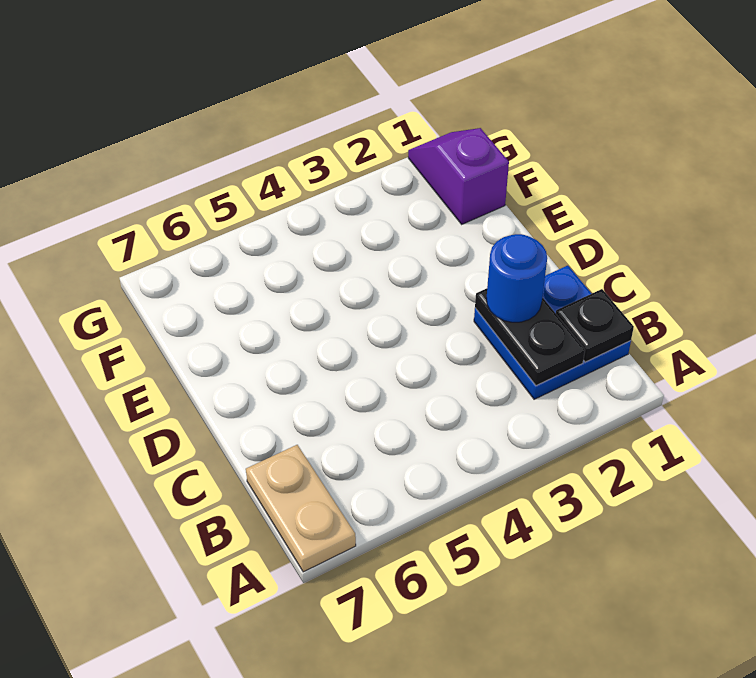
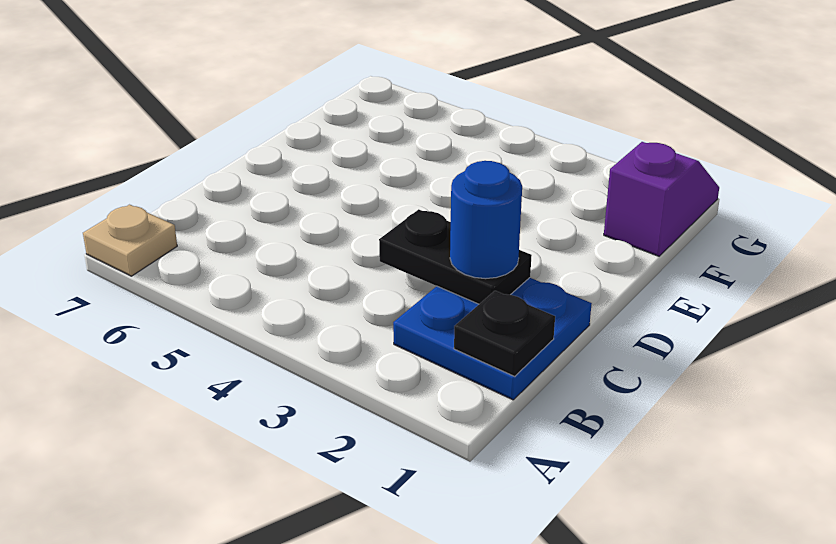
tan 1x2 plate [246,445,356,572] -> tan 1x1 plate [83,205,177,276]
black 1x2 plate [475,288,585,386] -> black 1x2 plate turned to [379,209,532,304]

